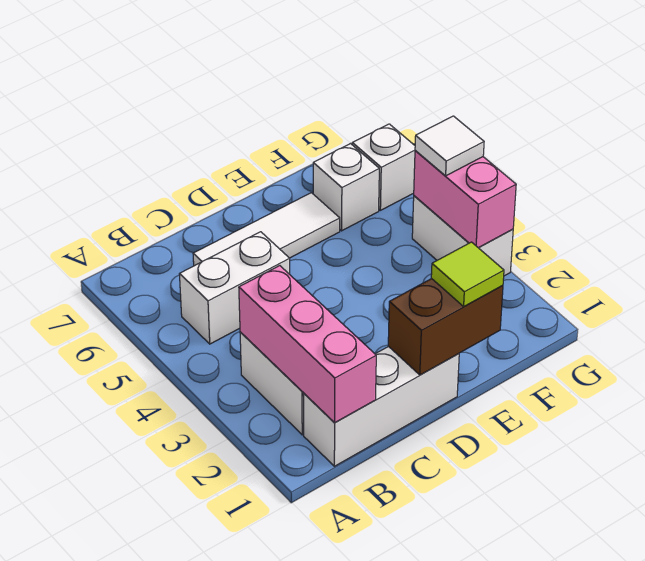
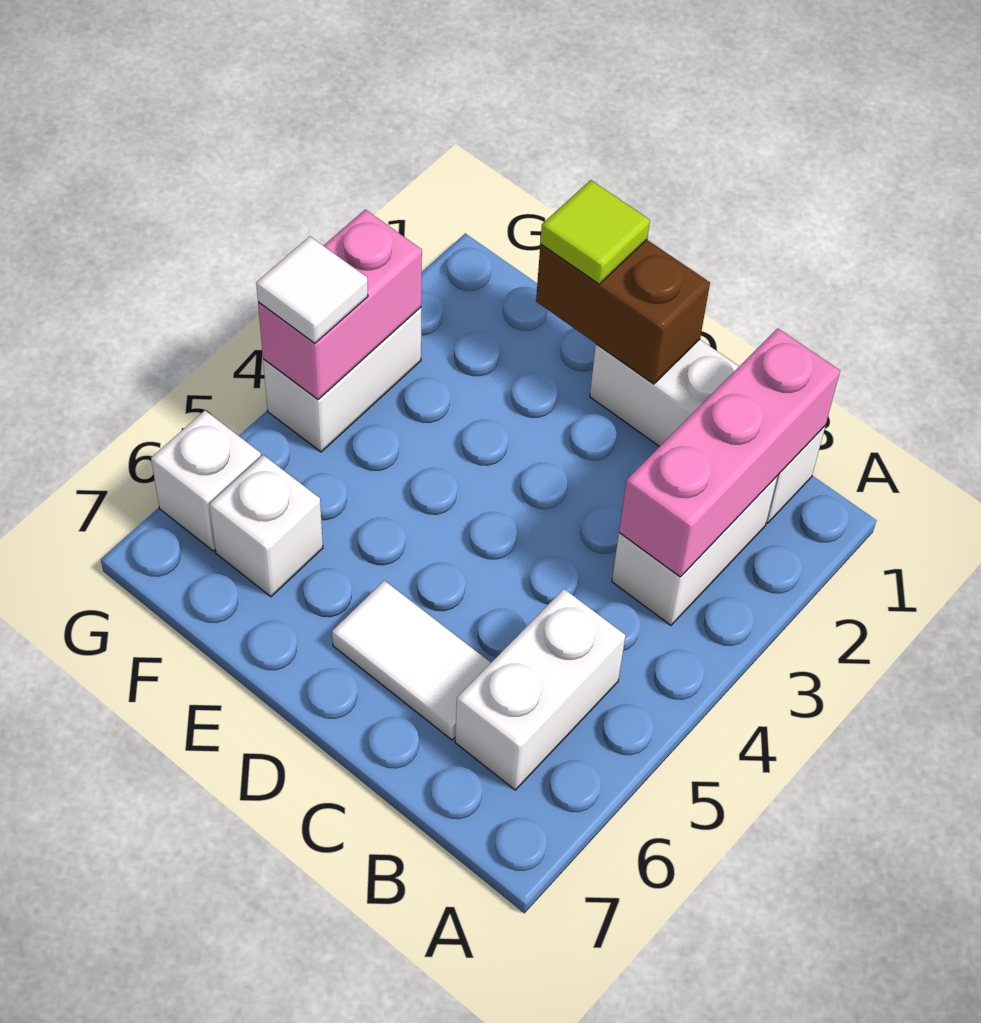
white 1x2 brick [180,232,290,344] -> white 1x2 brick turned to [455,589,626,790]
white 1x3 tile [193,193,340,266] -> white 1x2 tile [332,581,491,740]

